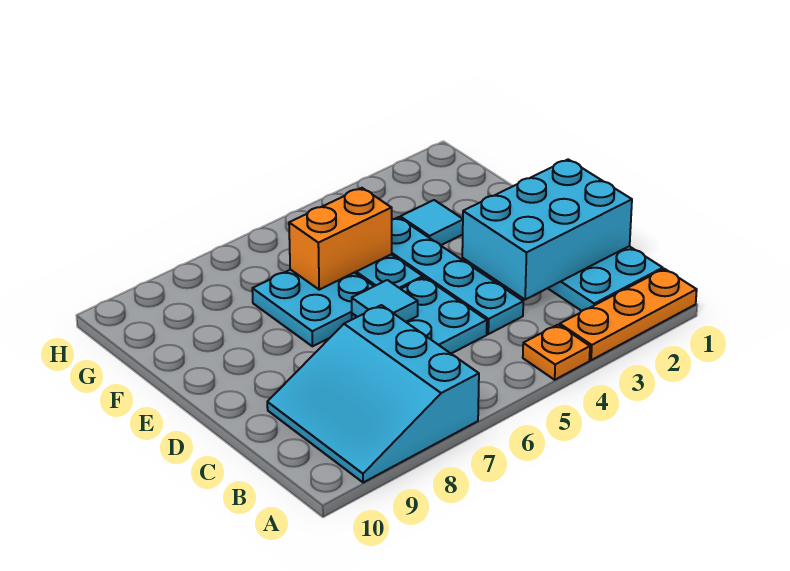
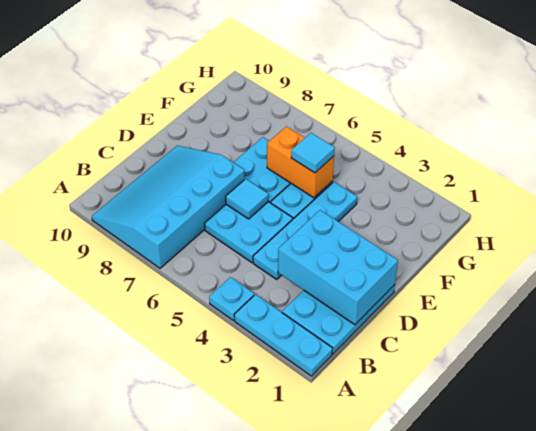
orange 1x3 plate [560,269,697,360] -> cyan 1x3 plate [234,295,333,376]
orange 1x1 plate [523,325,590,380] -> cyan 1x1 plate [209,277,254,320]
cyan 3x3 slope [267,305,479,483] -> cyan 3x4 slope [92,146,244,268]
cyan 1x1 tile [400,200,463,245] -> cyan 1x1 tile moved to [291,133,335,173]

